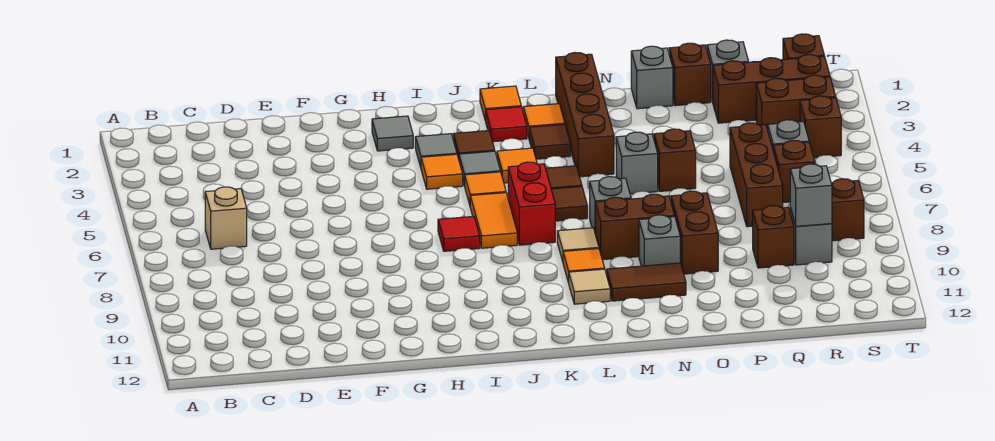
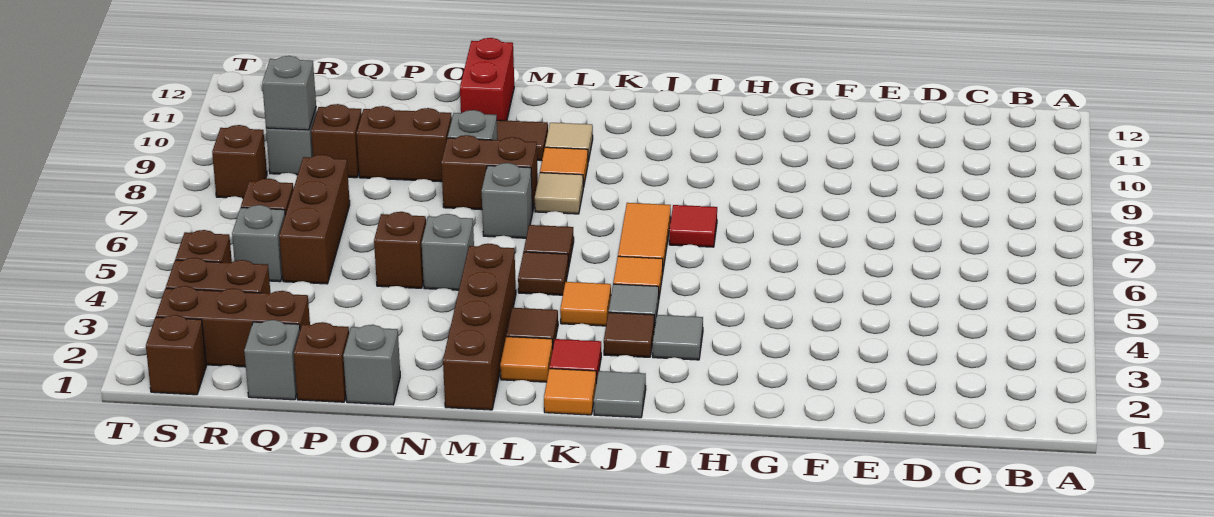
tan 1x1 brick [205,187,247,249] -> none
grey 1x1 tile [372,116,413,151] -> grey 1x1 tile moved to [594,371,646,418]
orange 1x1 tile [421,154,463,189] -> none
red 1x2 brick [508,162,555,245] -> red 1x2 brick moved to [460,38,514,121]
brown 1x2 brick [671,191,718,274] -> brown 1x2 brick turned to [357,106,452,182]

